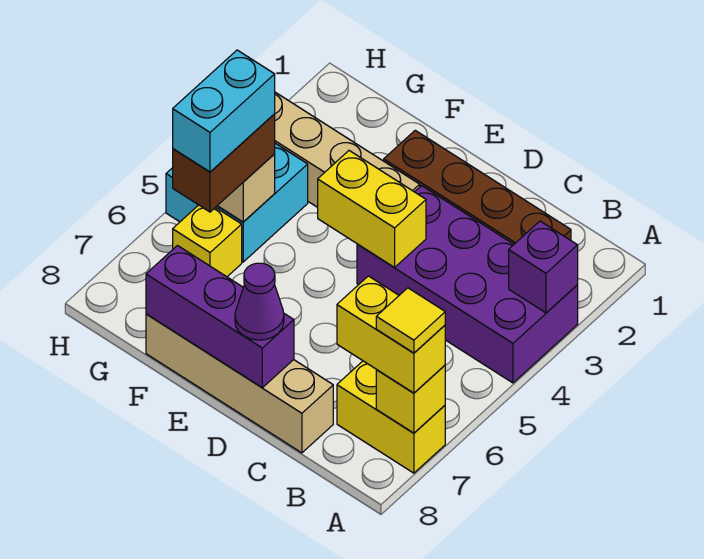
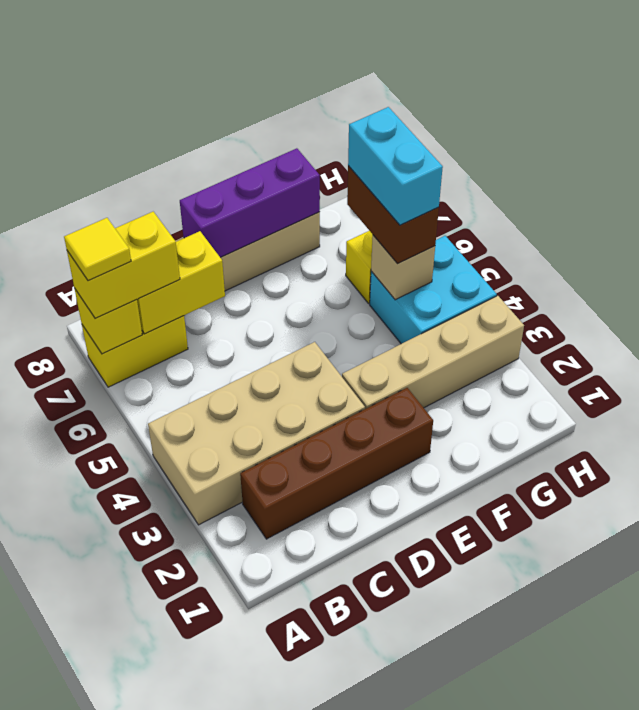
purple 2x4 brick [357,186,578,383] -> tan 2x4 brick [148,342,365,525]
purple 1x1 brick [509,221,578,313] -> none
yellow 1x2 brick [318,151,426,267] -> yellow 1x2 brick moved to [137,231,225,334]
purple 1x1 cone [235,263,284,340] -> none

